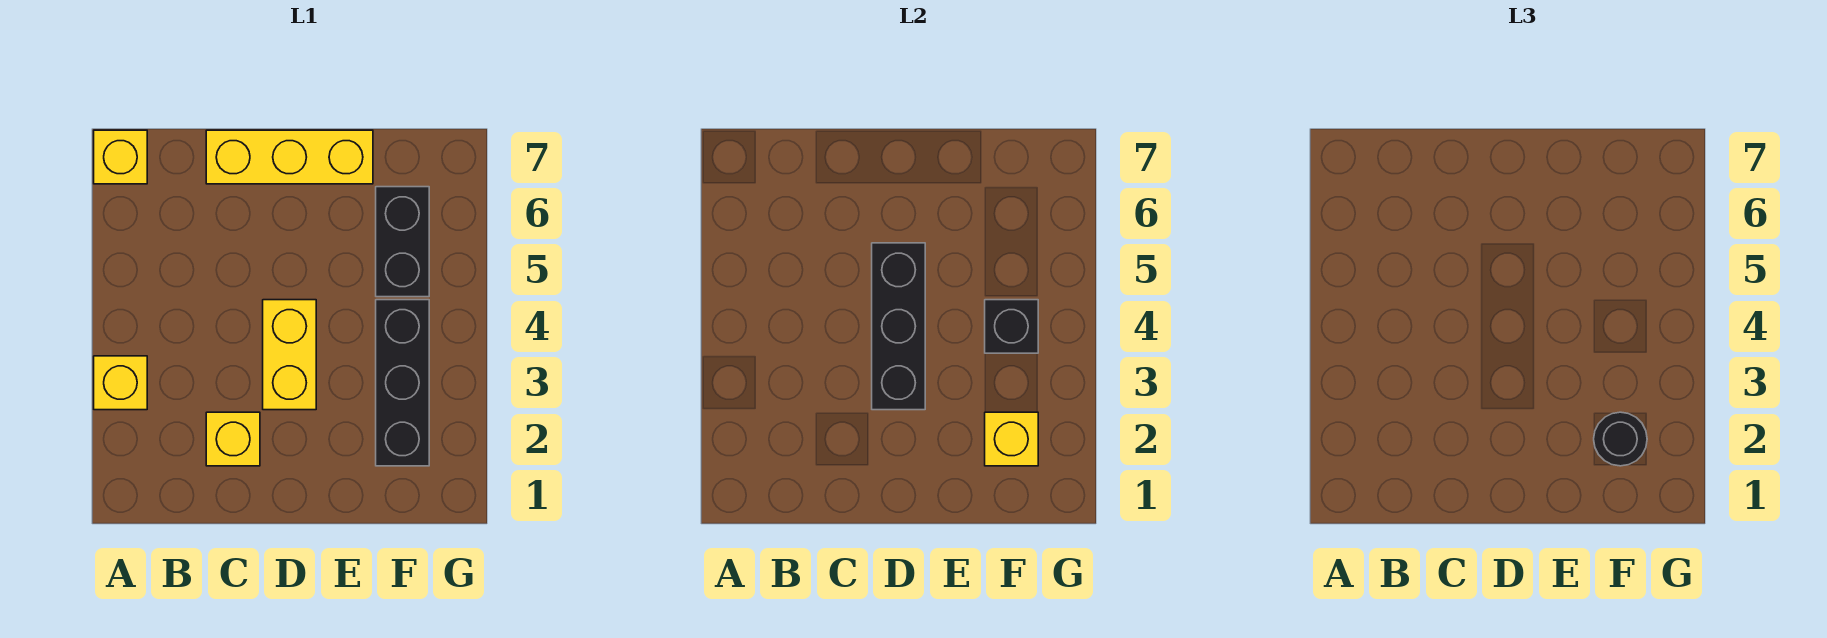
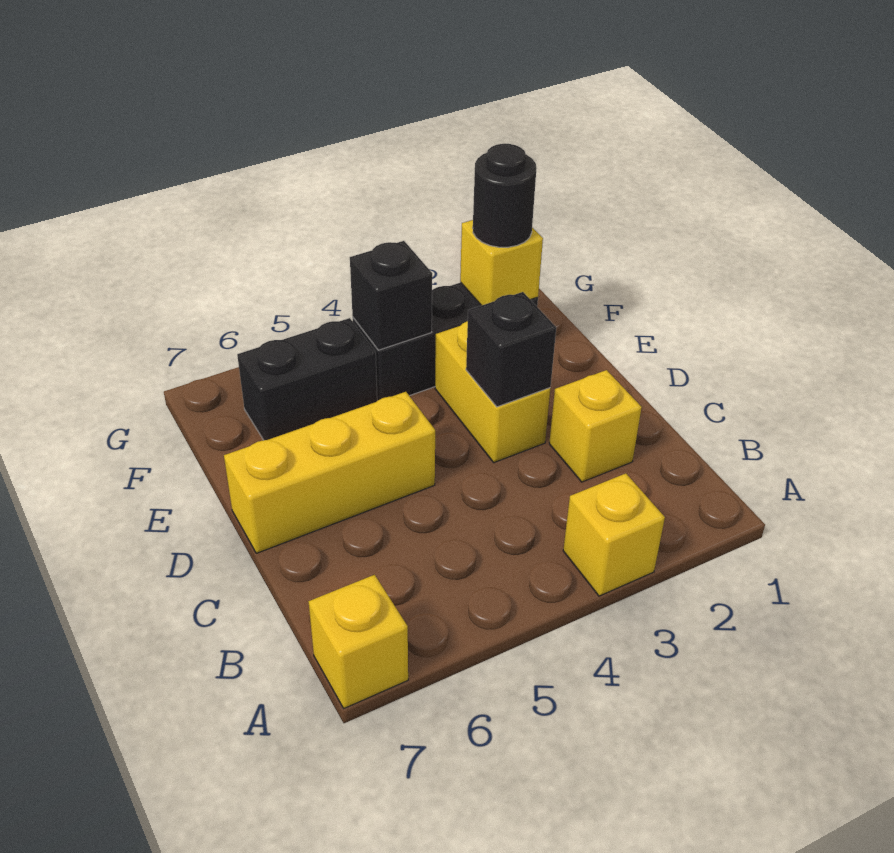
yellow 1x3 brick [206,130,373,184] -> yellow 1x3 brick turned to [224,392,435,553]
yellow 1x2 brick [263,300,316,410] -> yellow 1x2 brick turned to [435,321,550,463]
black 1x3 brick [872,243,925,410] -> black 1x1 brick [466,292,556,407]

